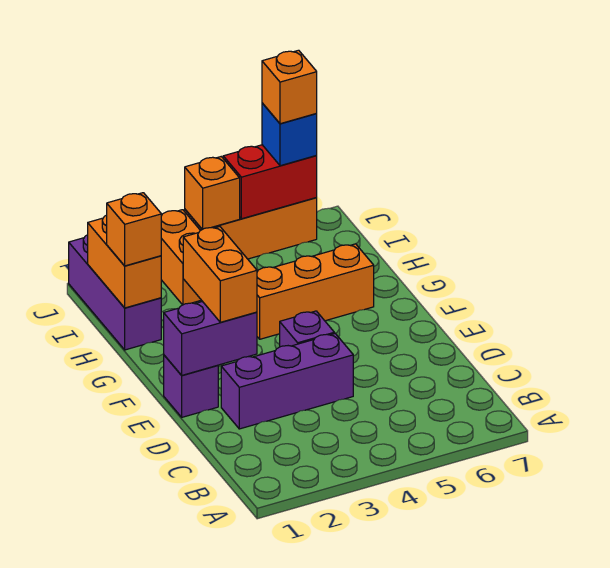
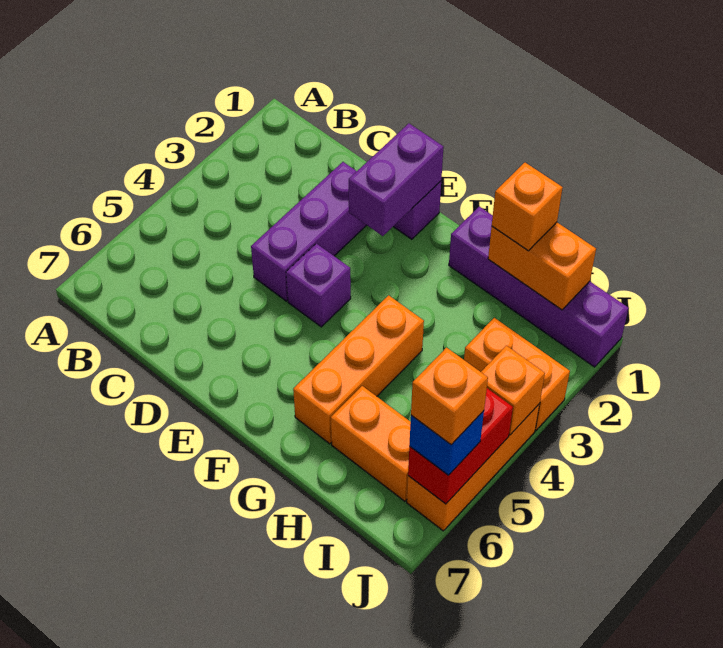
orange 1x2 brick [183,227,257,322] -> orange 1x2 brick moved to [331,386,411,501]
purple 1x3 brick [69,235,161,350] -> purple 1x4 brick [449,207,629,367]

